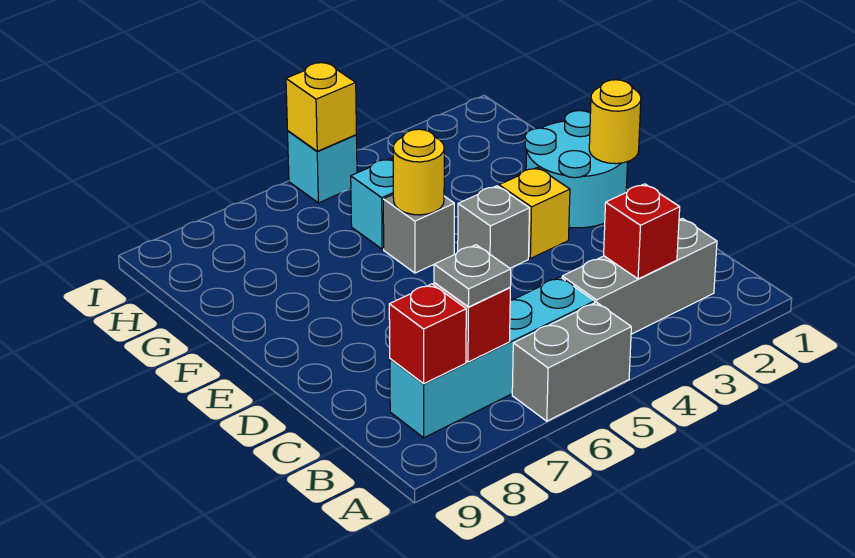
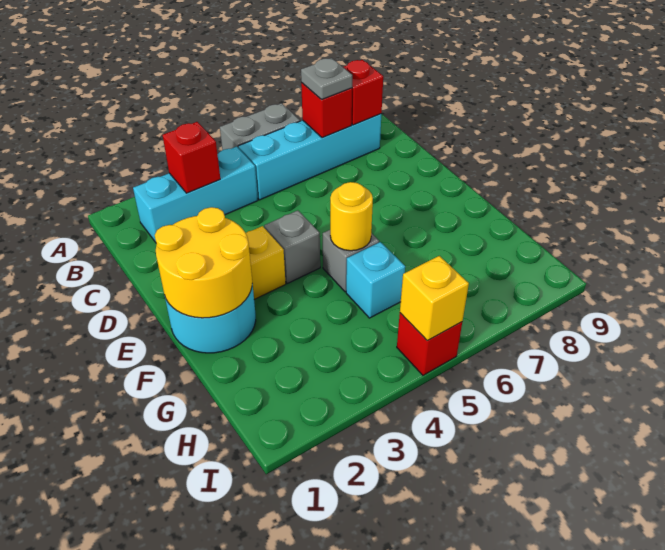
grey 1x3 brick [562,218,717,334] -> cyan 1x3 brick [133,147,258,242]
yellow 1x1 round brick [589,80,641,164] -> yellow 2x2 round brick [155,207,252,318]
cyan 1x1 brick [288,131,357,203] -> red 1x1 brick [397,313,462,375]

